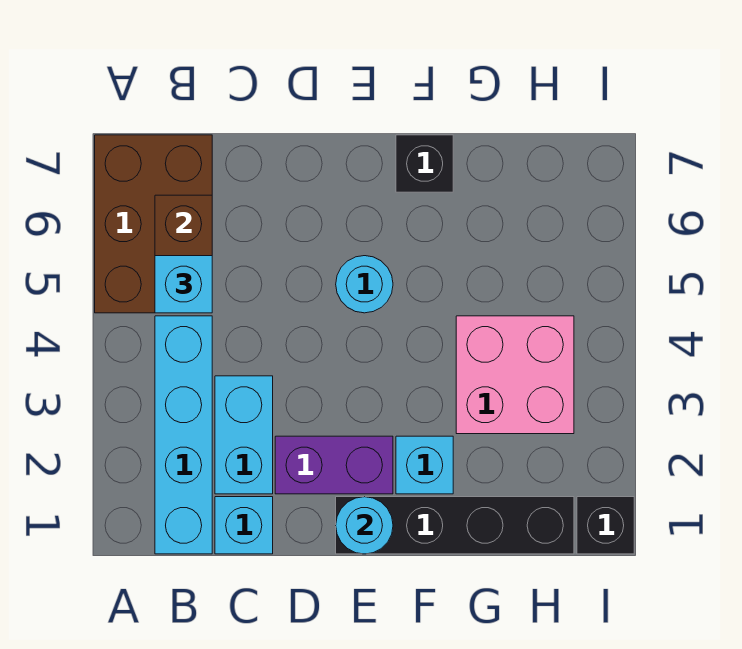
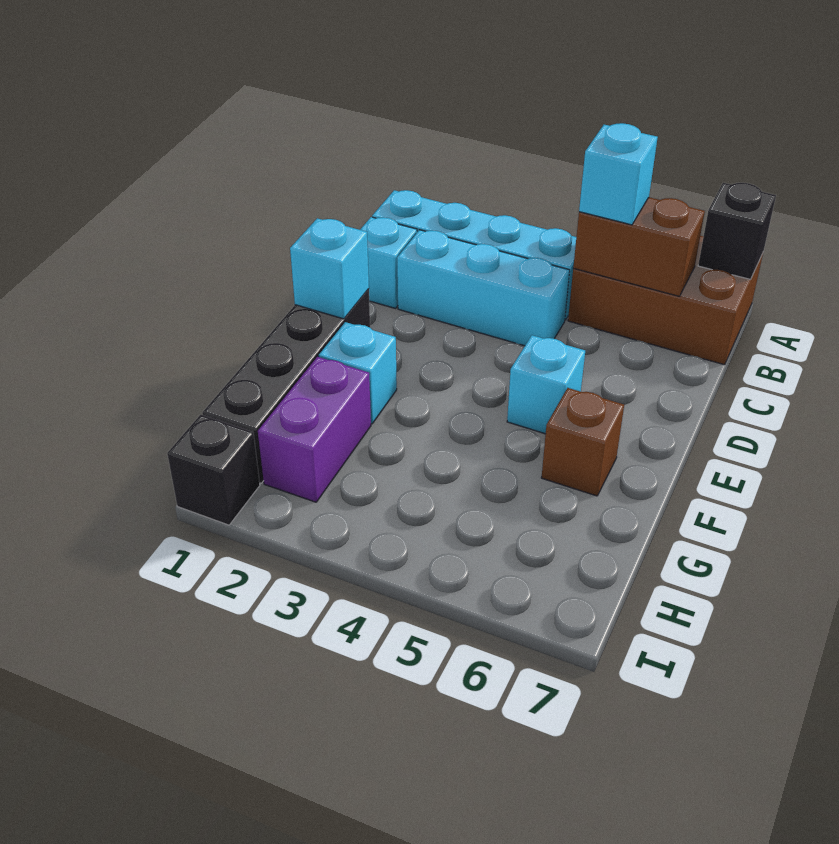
cyan 1x2 brick [215,376,273,494] -> cyan 1x3 brick [397,230,570,346]
purple 1x2 brick [275,436,393,494] -> purple 1x2 brick moved to [258,357,371,502]
cyan 1x1 round brick [336,497,393,554] -> cyan 1x1 brick [290,218,369,319]
cyan 1x1 round brick [336,256,393,313] -> cyan 1x1 brick [507,335,585,434]
none -> brown 1x1 brick [542,388,624,496]
black 1x1 brick [396,135,453,192] -> black 1x1 brick moved to [698,183,776,279]
pink 2x2 brick [456,316,574,434] -> none

